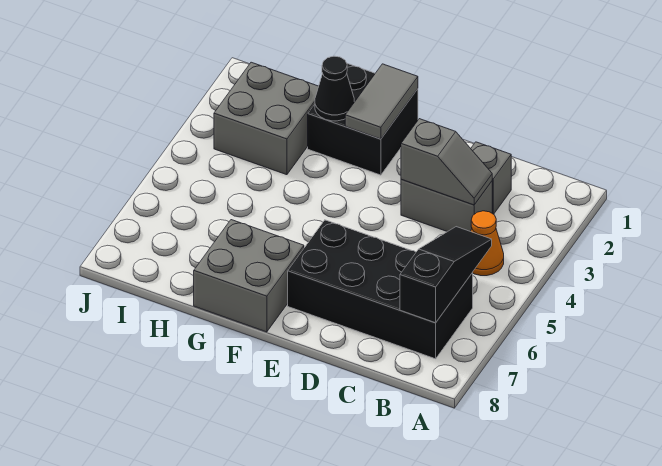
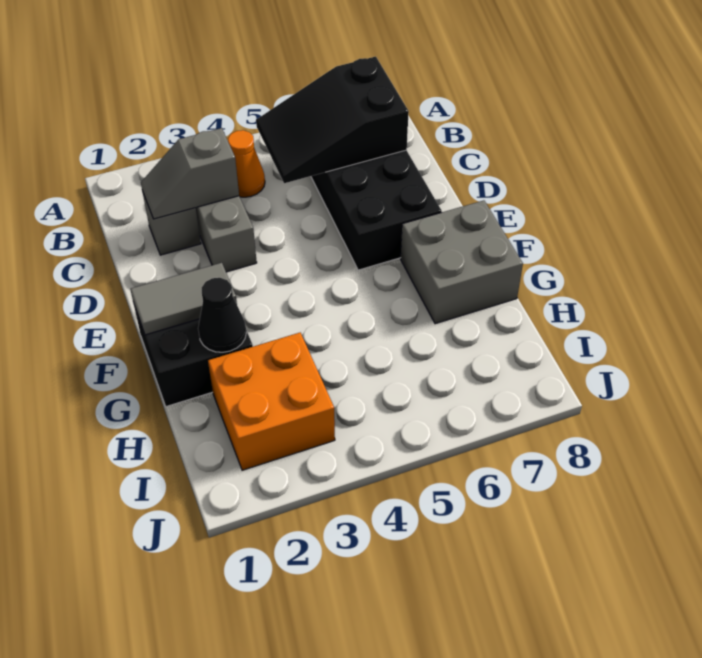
black 1x3 slope [400,227,492,323] -> black 2x3 slope [256,57,409,183]
grey 1x2 slope [401,119,492,205] -> grey 1x2 slope turned to [141,128,239,219]
grey 2x2 brick [214,62,319,175] -> orange 2x2 brick [208,333,335,470]

